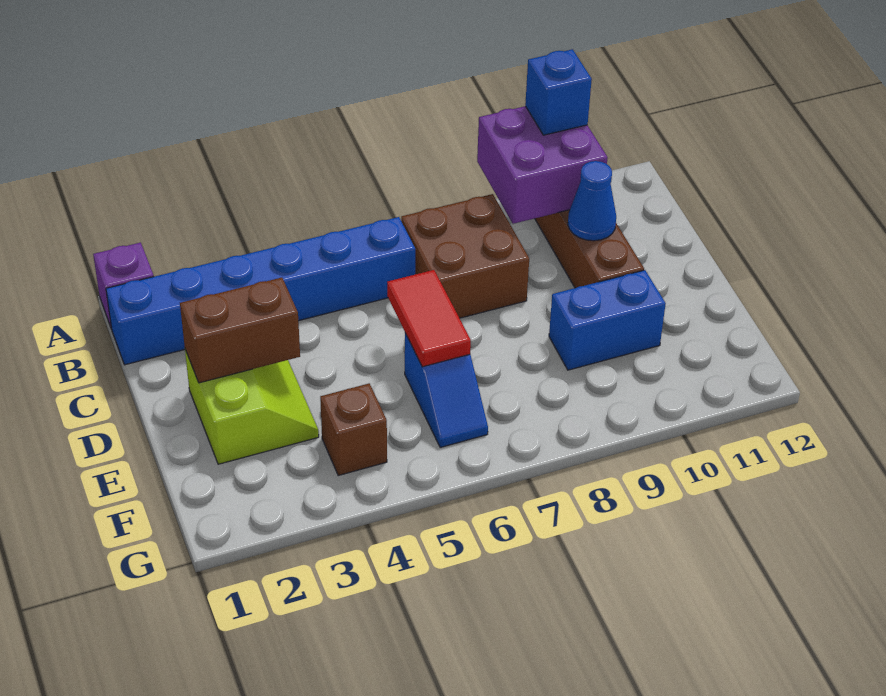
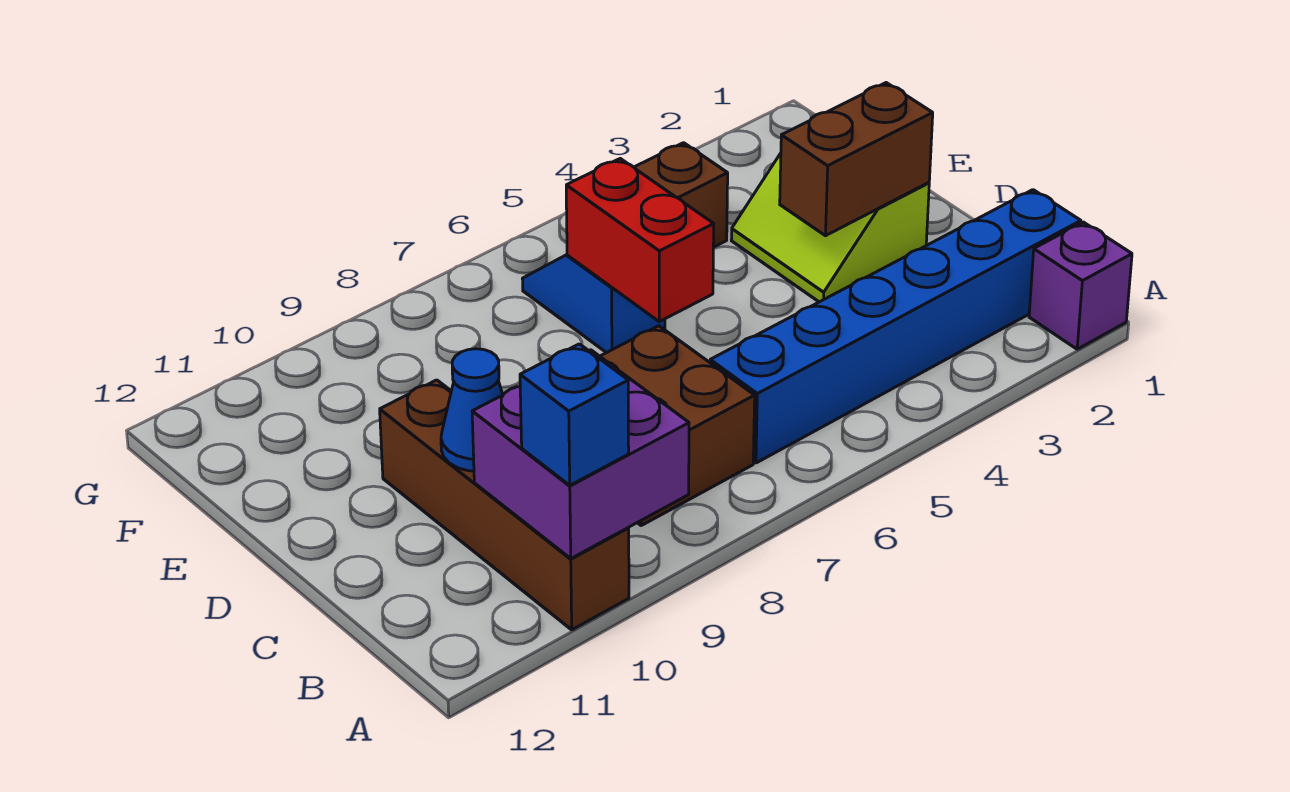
red 1x2 tile [387,270,471,367] -> red 1x2 brick [566,159,714,322]
blue 1x2 brick [549,270,666,370] -> none

